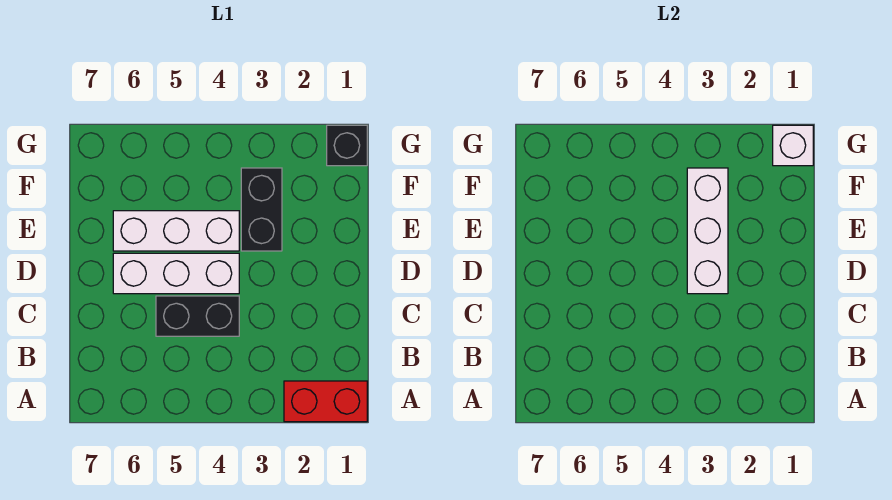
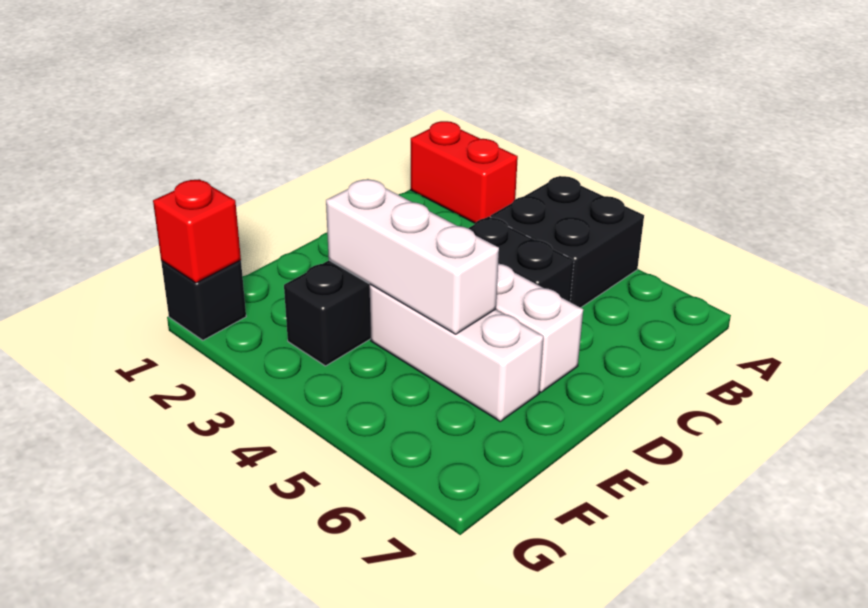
none -> black 2x2 brick [491,176,644,308]
white 1x3 brick [687,168,728,294] -> white 1x3 brick turned to [326,179,499,334]
white 1x1 brick [773,125,813,166] -> red 1x1 brick [153,179,241,283]

